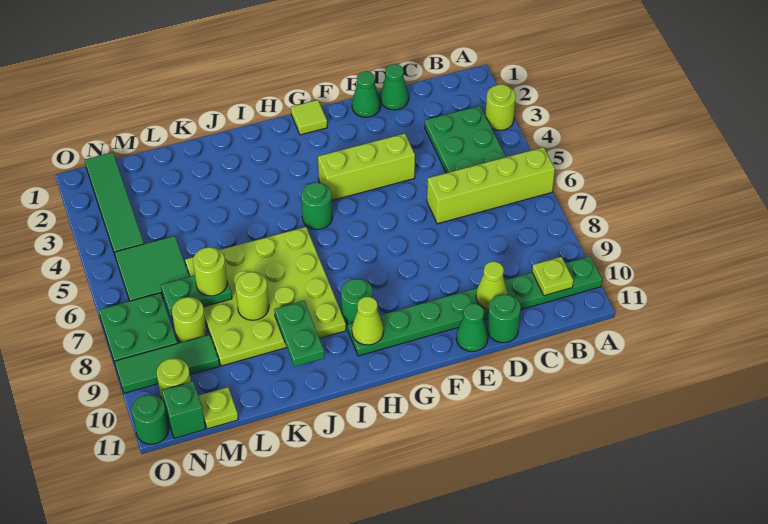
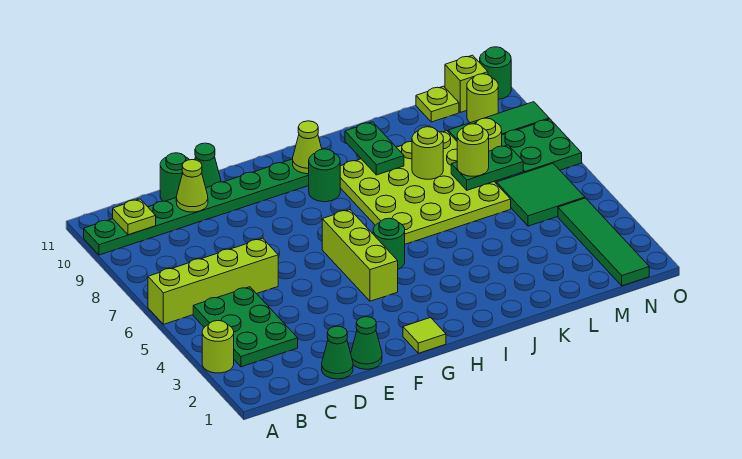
lime 1x3 brick [318,134,415,200] -> lime 1x3 brick turned to [322,210,398,301]
green 1x1 brick [162,382,205,438] -> lime 1x1 brick [445,55,488,112]

